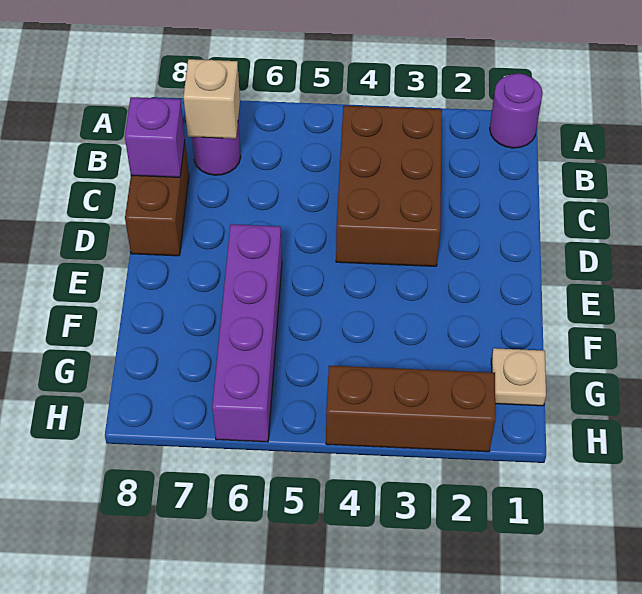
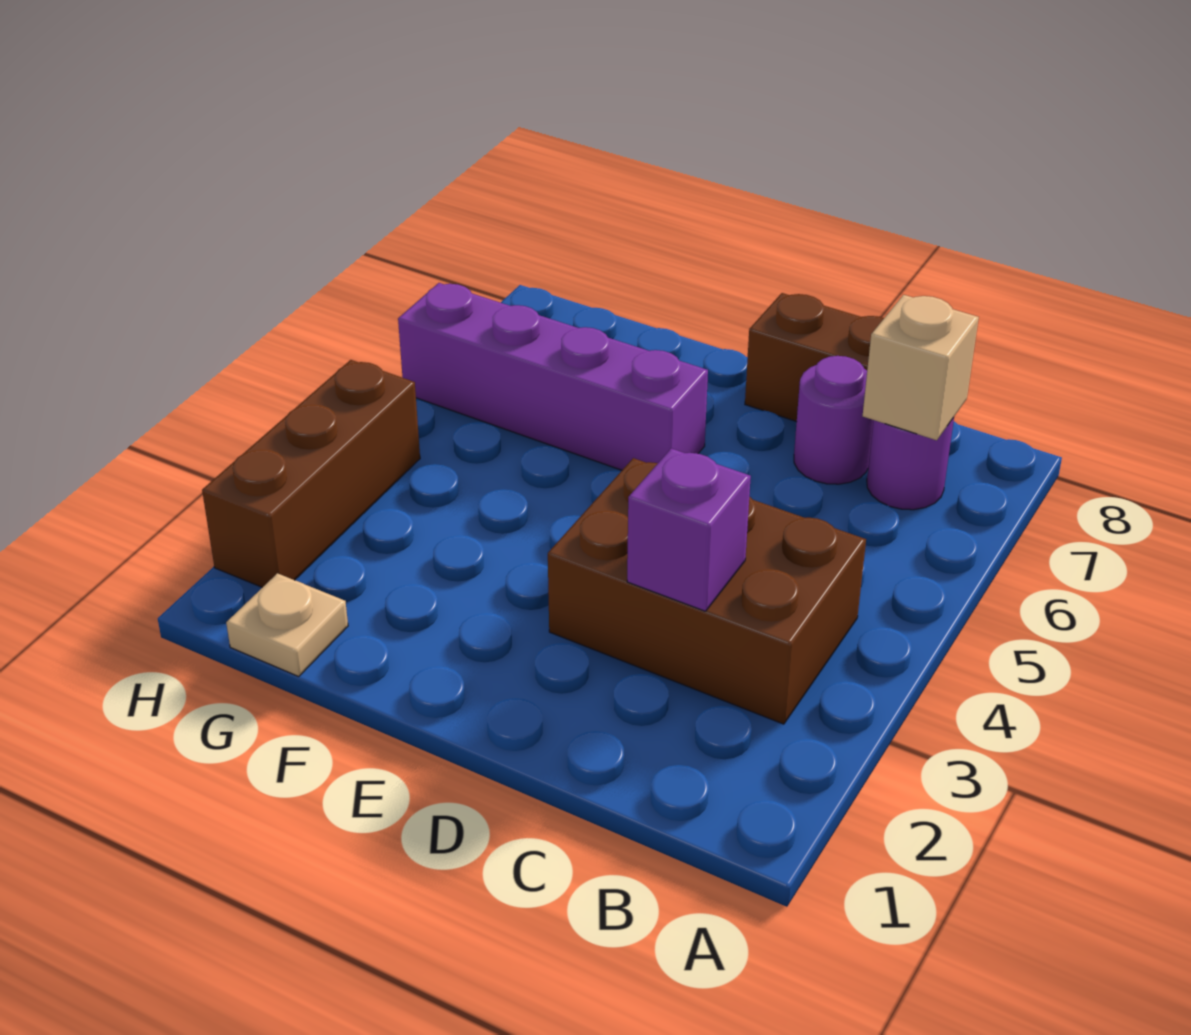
purple 1x1 round brick [490,74,543,148] -> purple 1x1 round brick moved to [794,356,873,484]
purple 1x1 brick [125,97,185,177] -> purple 1x1 brick moved to [627,448,751,611]

